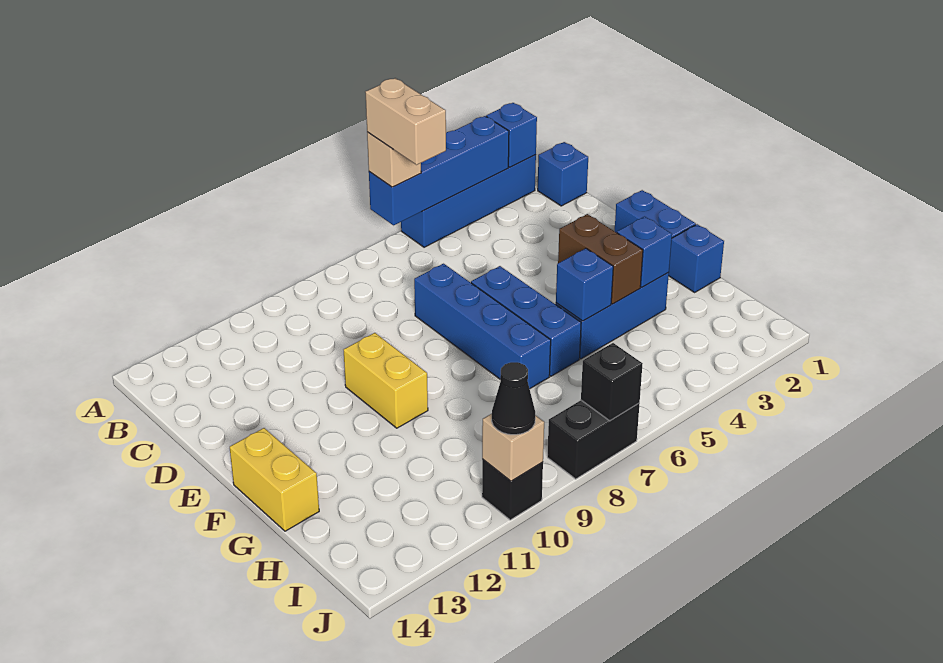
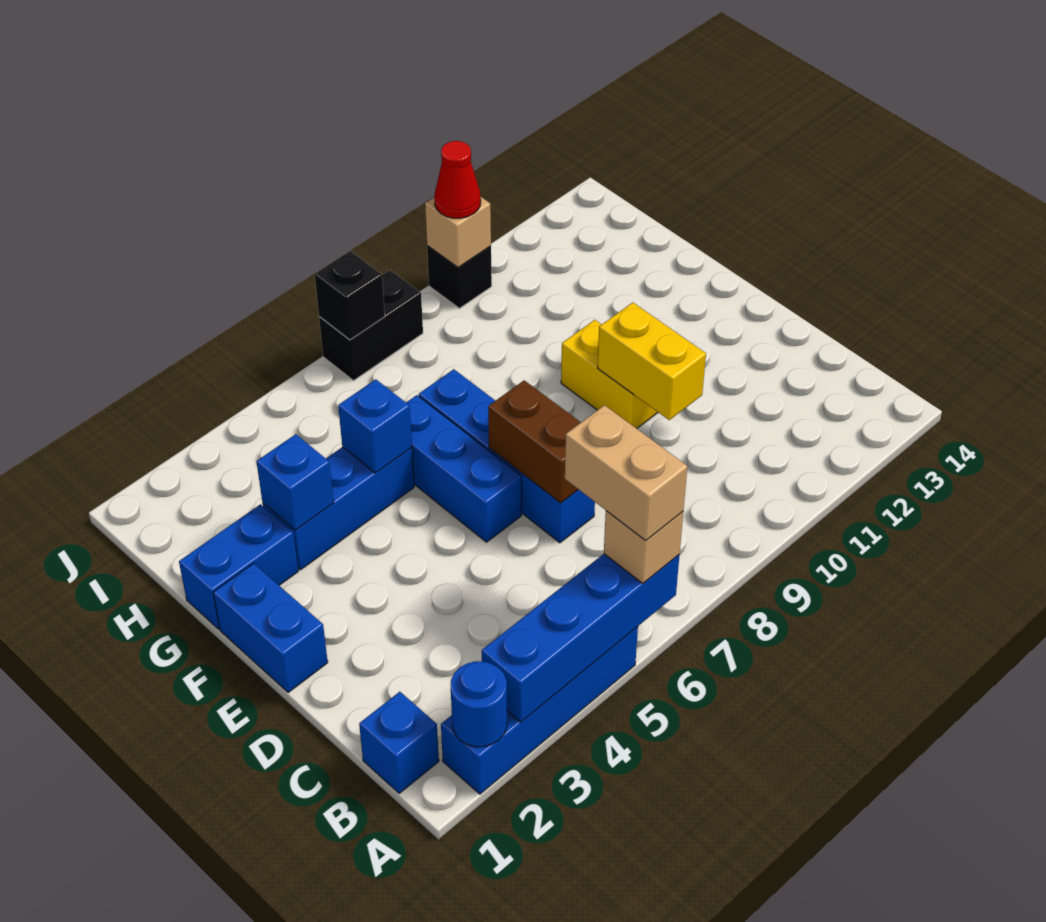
blue 1x1 brick [486,103,537,167] -> blue 1x1 round brick [451,661,507,747]
brown 1x2 brick [558,214,643,304] -> brown 1x2 brick moved to [488,380,581,503]
yellow 1x2 brick [230,428,319,531] -> yellow 1x2 brick moved to [598,303,706,420]
blue 1x1 brick [668,224,724,292] -> blue 1x2 brick [179,504,298,629]
black 1x1 cone [492,362,535,435] -> red 1x1 cone [434,141,481,218]

